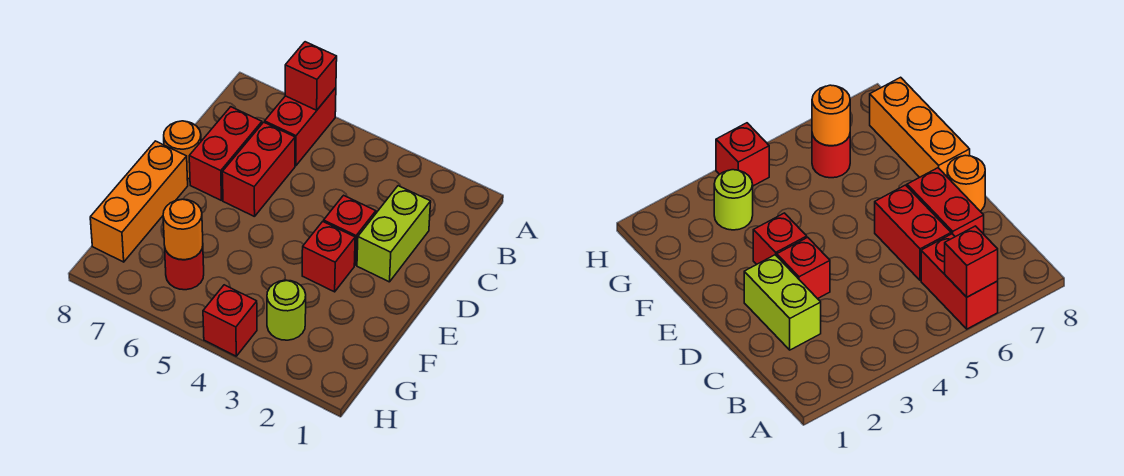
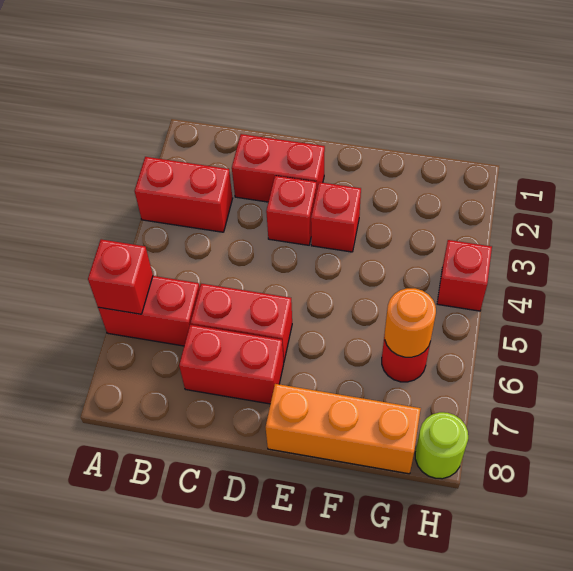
none -> red 1x2 brick [135,157,233,232]
lime 1x2 brick [357,186,431,282] -> red 1x2 brick [232,134,325,202]
orange 1x1 round brick [164,121,201,179] -> none
lime 1x1 round brick [267,280,306,340] -> lime 1x1 round brick moved to [415,412,468,479]

